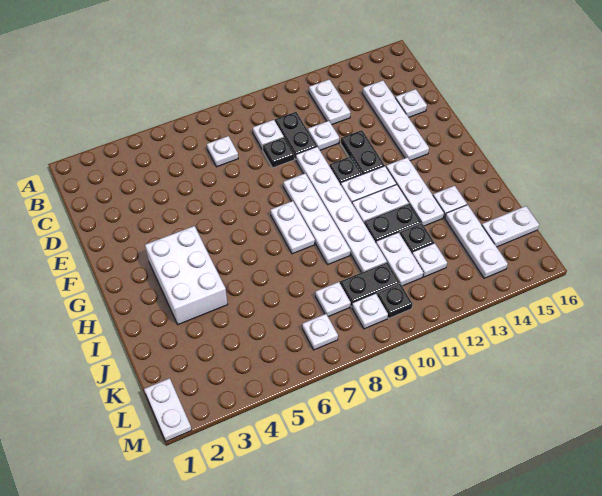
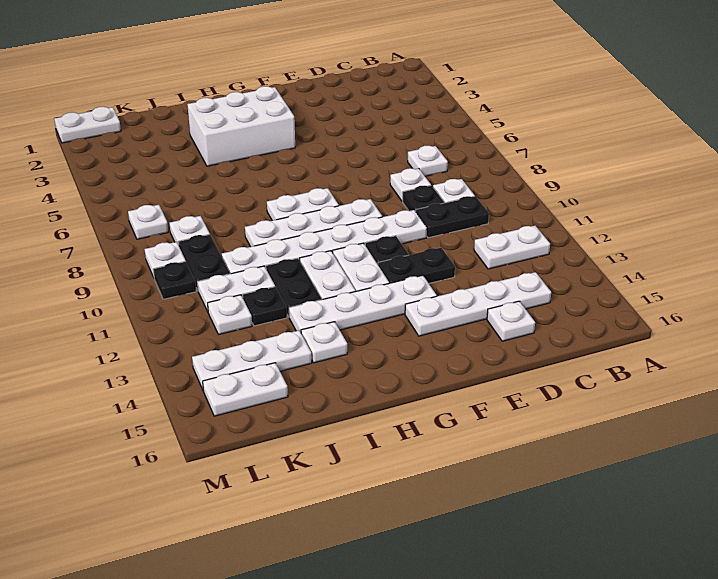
white 1x1 plate [308,121,339,150] -> white 1x1 plate moved to [390,168,431,201]
white 1x3 plate [386,157,444,226] -> white 1x4 plate [289,275,437,332]
white 1x2 plate [482,206,539,247] -> white 1x2 plate turned to [203,363,288,416]

